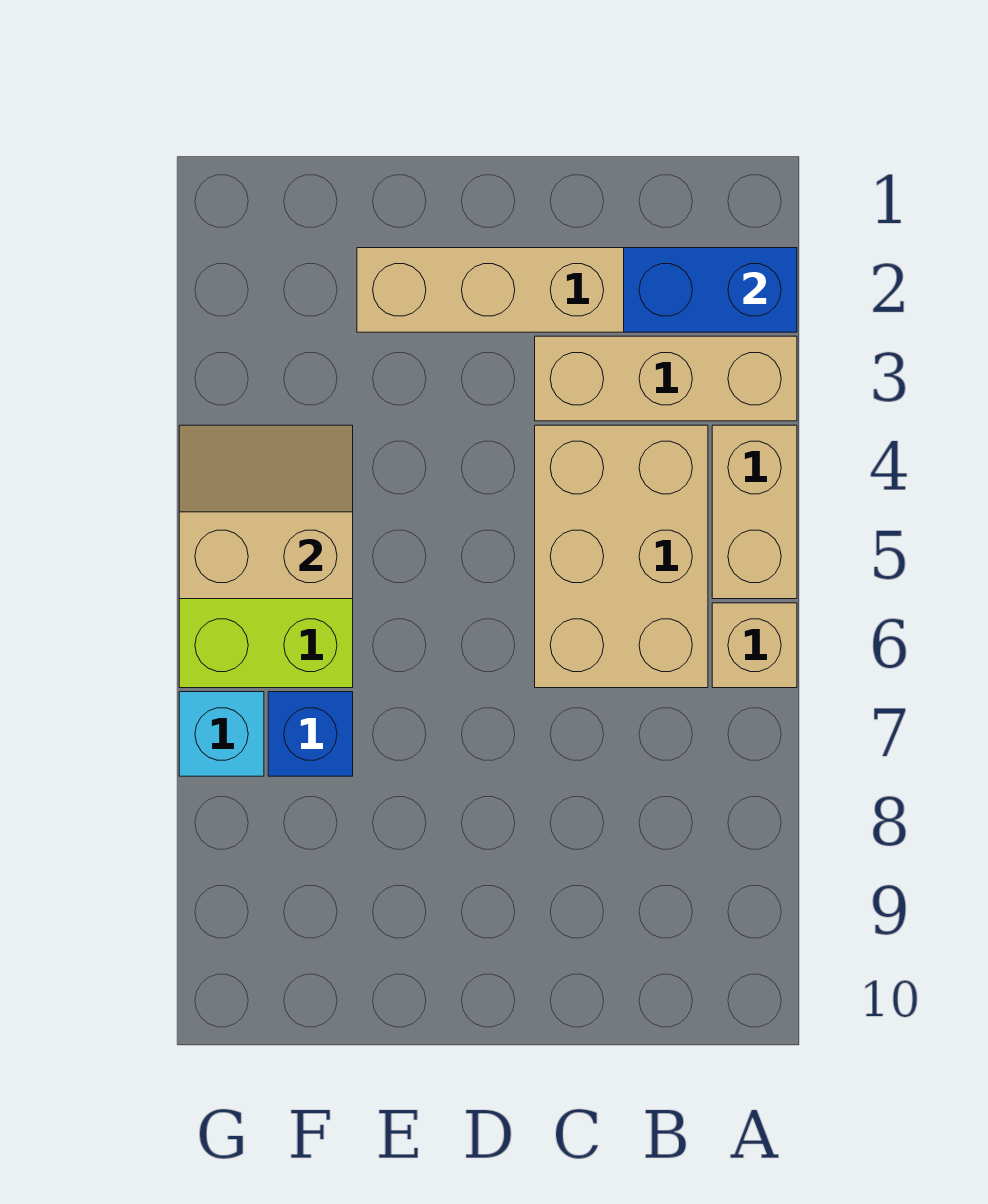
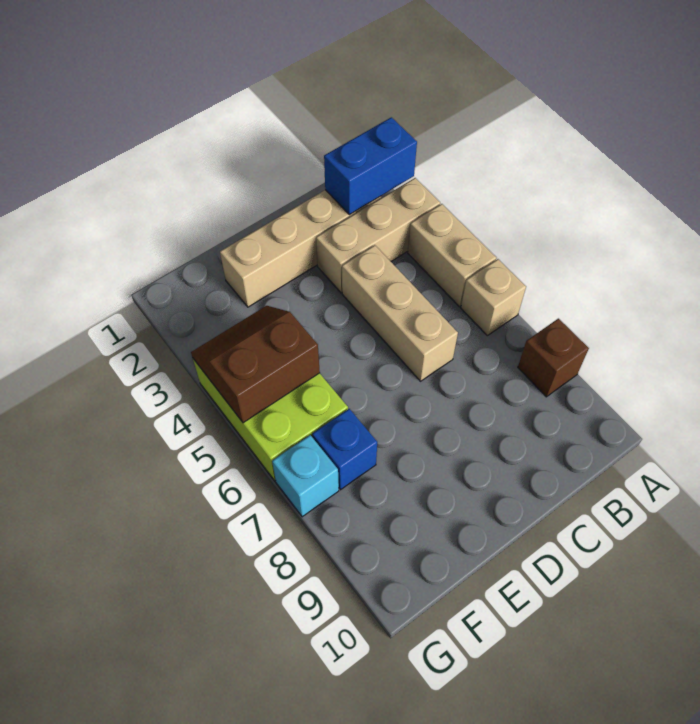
none -> brown 1x1 brick [518,319,589,397]
tan 2x3 brick [535,425,708,688] -> tan 1x3 brick [342,245,458,381]
tan 2x2 slope [179,425,353,599] -> brown 2x2 slope [191,306,320,423]

